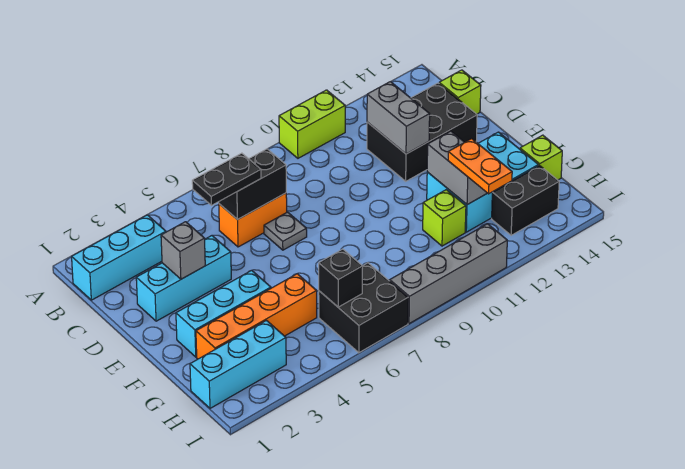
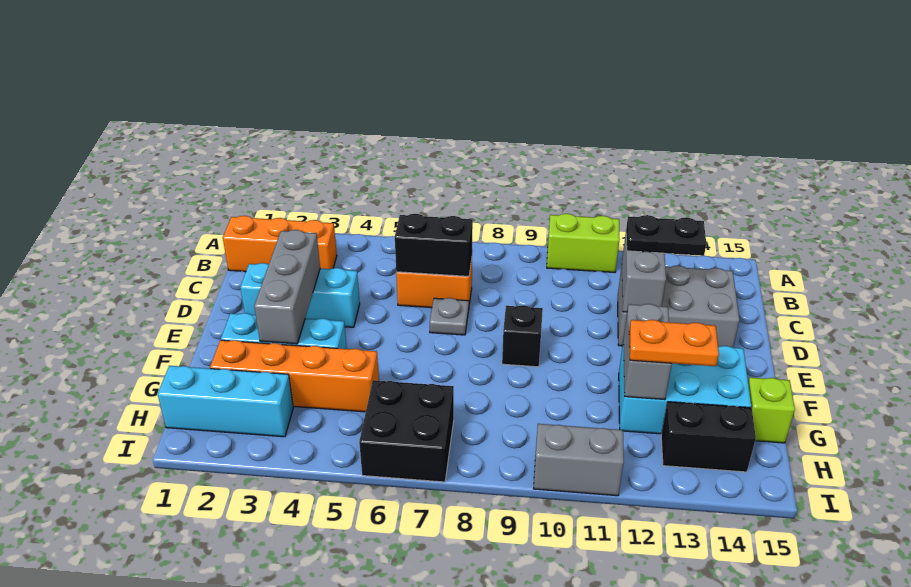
cyan 1x3 brick [72,215,166,300] -> orange 1x3 brick [223,216,337,272]
black 1x2 plate [192,153,261,205] -> black 1x2 plate moved to [626,215,706,256]
black 2x3 brick [367,83,477,181] -> grey 2x3 brick [618,265,740,347]
lime 1x1 brick [439,70,481,114] -> none
grey 1x1 brick [161,222,205,279] -> grey 1x3 brick [254,230,320,344]
lime 1x1 brick [423,190,466,246] -> none
orange 1x2 plate [448,139,512,194] -> orange 1x2 plate turned to [629,320,719,366]
black 1x1 brick [319,249,363,307] -> black 1x1 brick moved to [502,305,543,367]
grey 1x4 brick [390,224,507,324] -> grey 1x2 brick [534,424,624,496]

